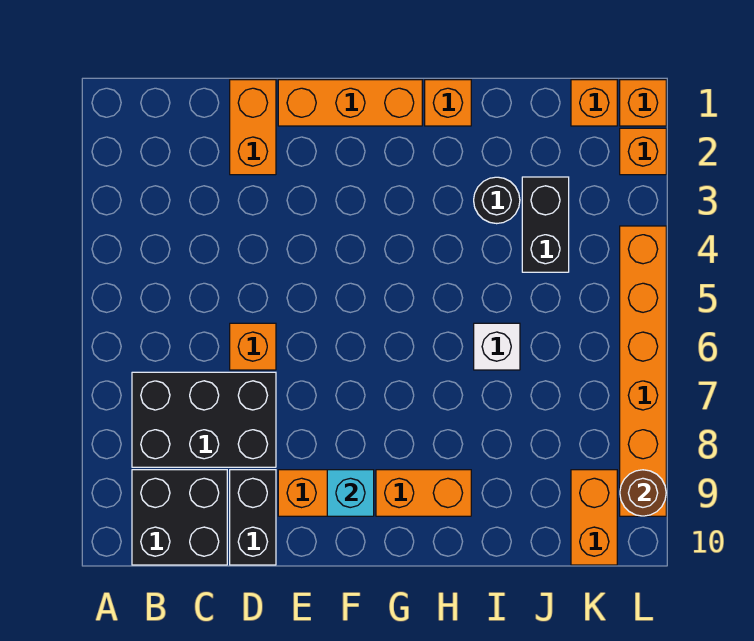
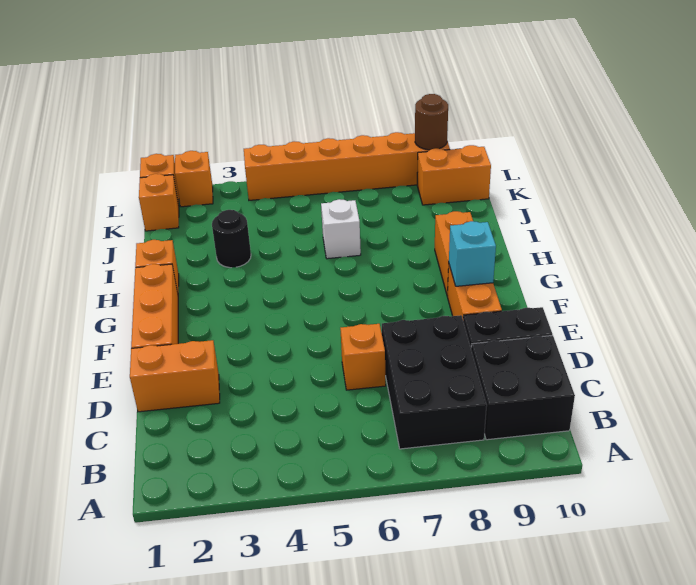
black 1x2 brick [522,177,569,272] -> none

